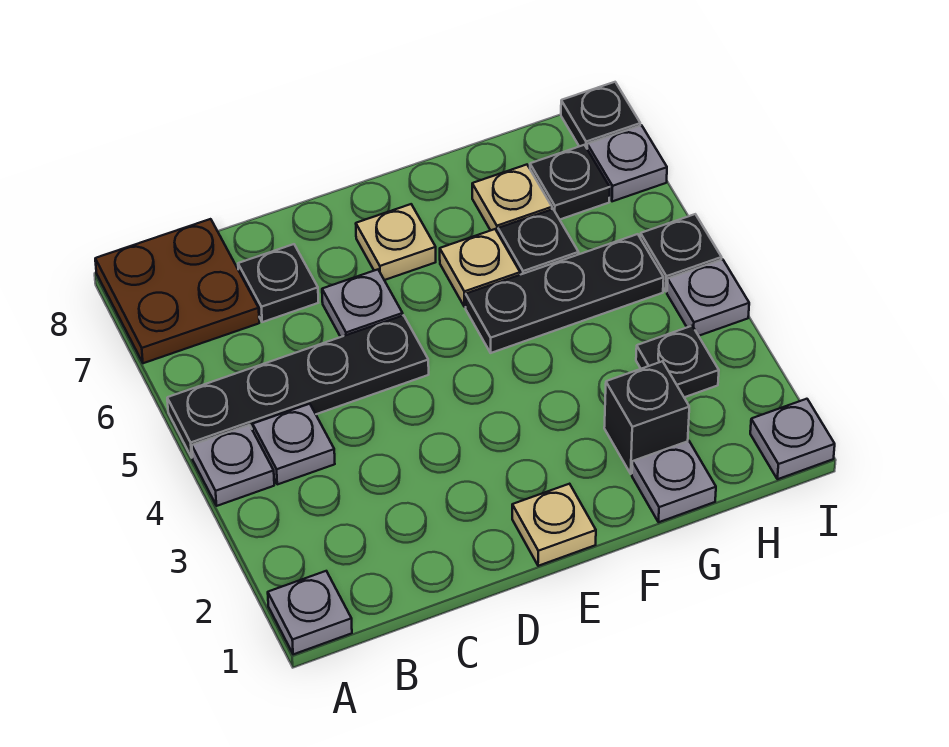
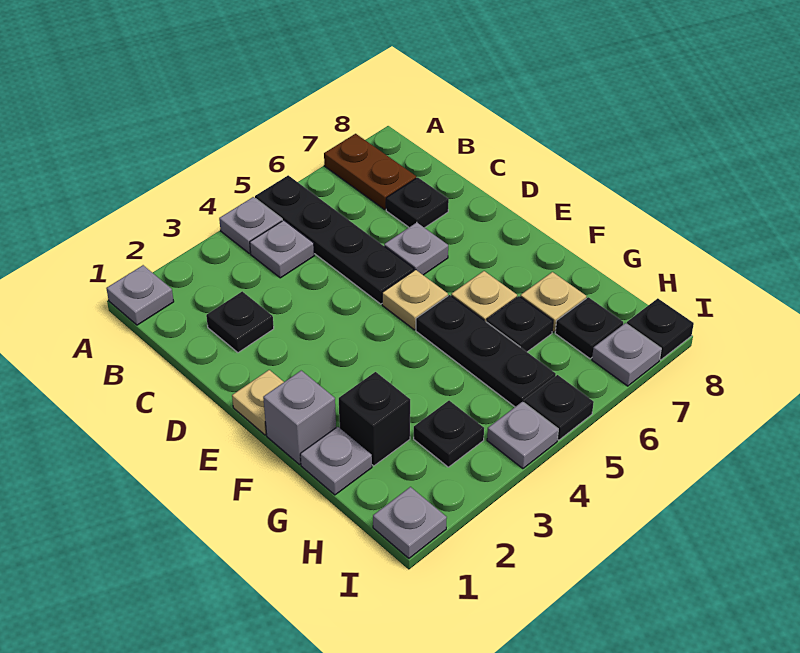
brown 2x2 plate [95,219,259,363] -> brown 1x2 plate [324,134,416,210]
none -> black 1x1 plate [206,291,274,353]
tan 1x1 plate [356,204,436,280] -> tan 1x1 plate moved to [382,270,448,330]
none -> grey 1x1 brick [263,371,336,465]

